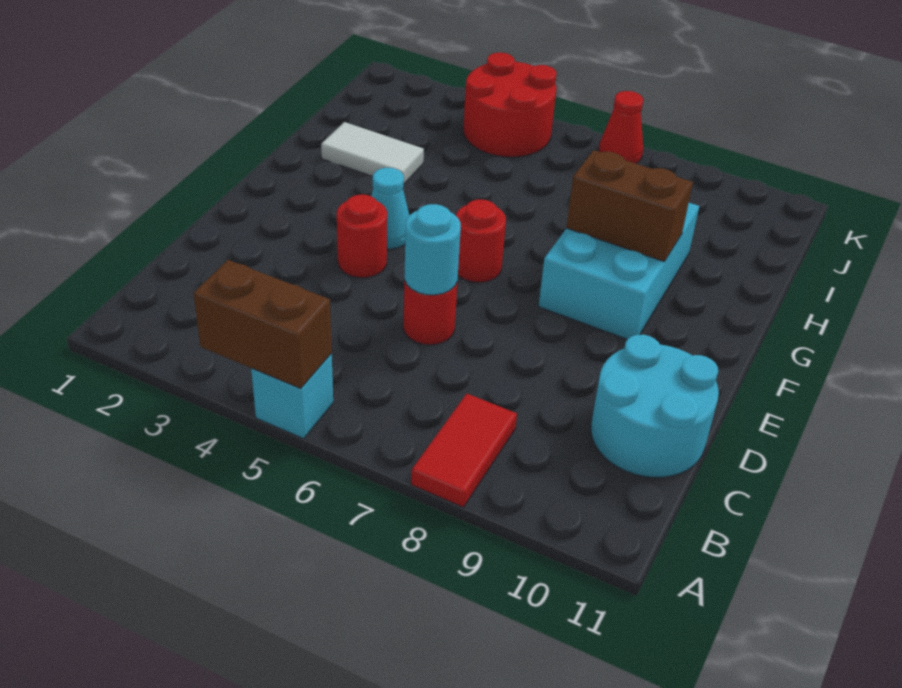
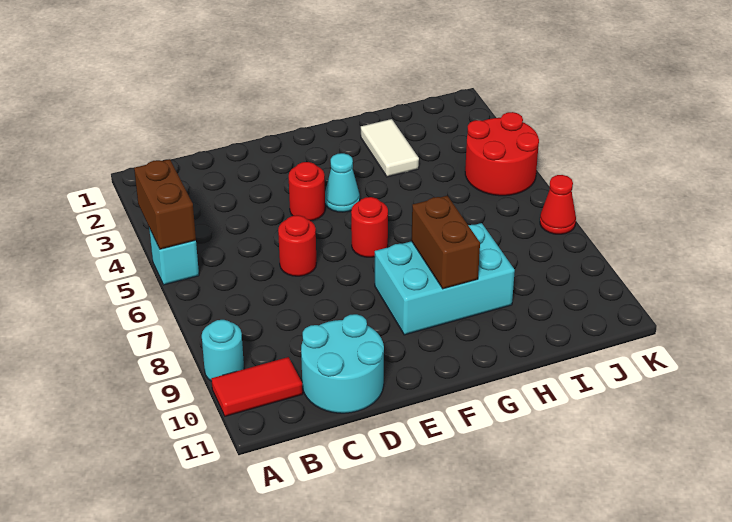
red 1x2 tile [411,394,517,507] -> red 1x2 tile moved to [211,357,303,416]
cyan 1x1 round brick [404,204,461,295] -> cyan 1x1 round brick moved to [202,320,244,381]

